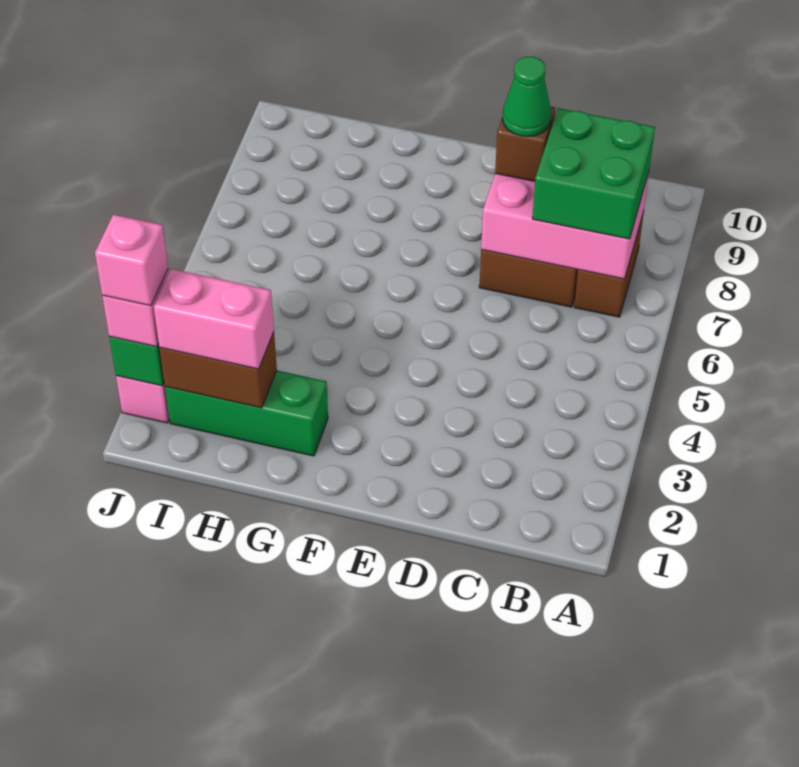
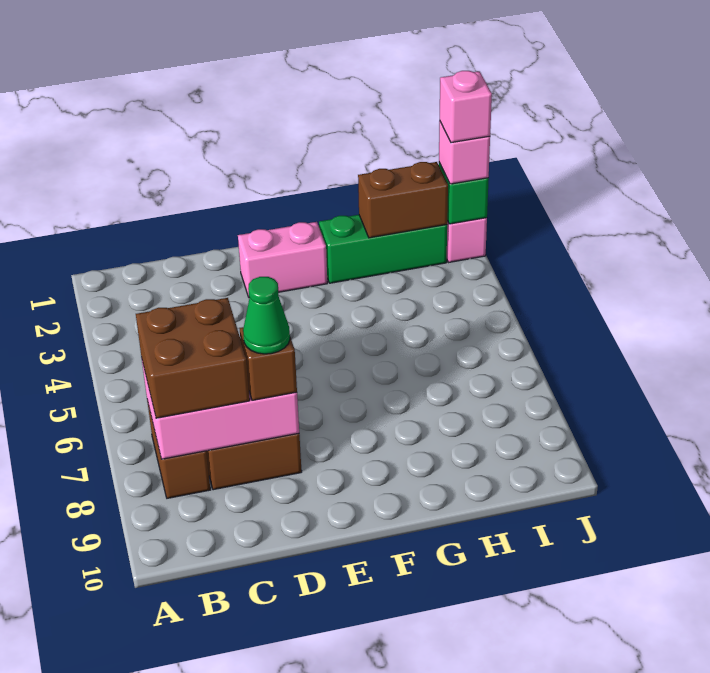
green 2x2 brick [532,108,655,239] -> brown 2x2 brick [136,298,250,418]
pink 1x2 brick [154,269,274,369] -> pink 1x2 brick moved to [238,222,327,297]

